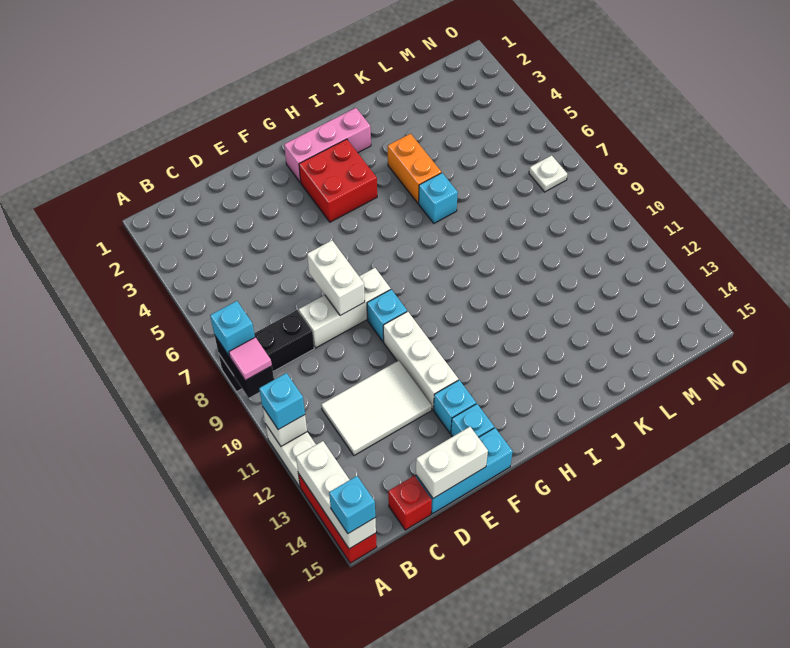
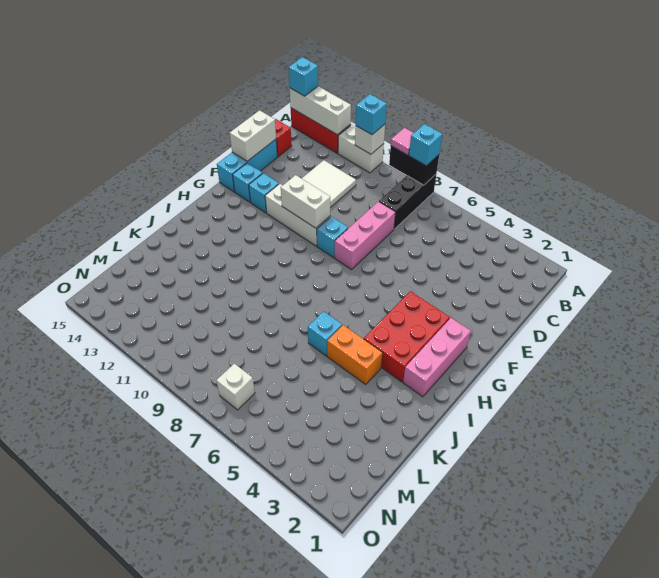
white 1x3 brick [299,268,391,348] -> pink 1x3 brick [335,201,396,269]
white 1x2 brick [307,241,365,316] -> white 1x2 brick moved to [281,175,330,228]
red 2x2 brick [299,139,377,222] -> red 2x3 brick [364,291,450,382]
white 1x1 plate [529,155,567,192] -> white 1x1 brick [216,364,255,410]

